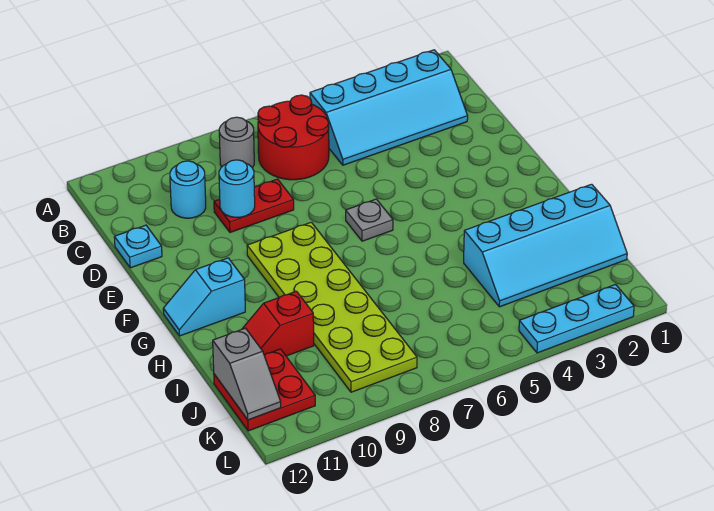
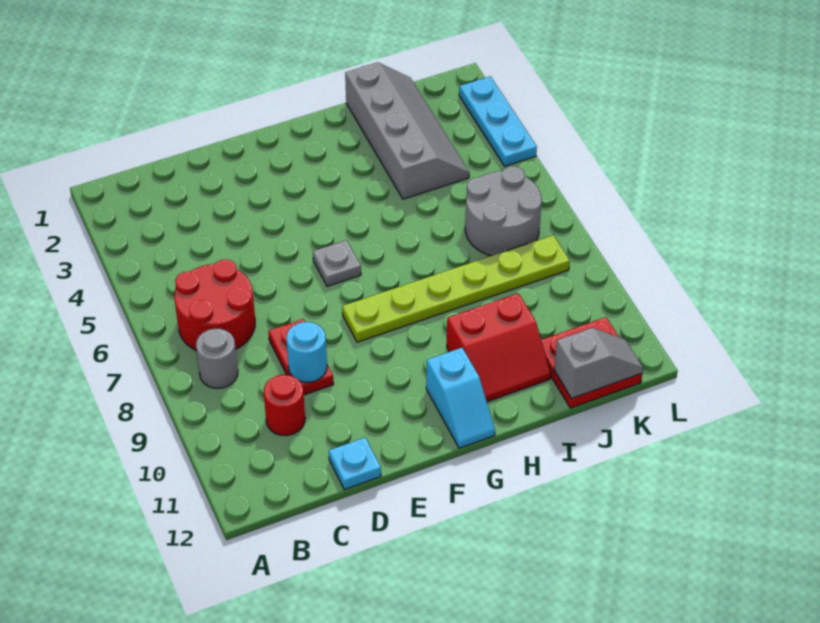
cyan 2x4 slope [310,50,468,165] -> none
cyan 1x1 round brick [170,161,206,218] -> red 1x1 round brick [264,375,305,436]
lime 2x6 plate [247,222,417,392] -> lime 1x6 plate [342,235,570,342]
cyan 2x4 slope [464,184,627,307] -> grey 2x4 slope [345,62,470,199]
red 1x2 slope [242,291,314,356] -> red 2x2 slope [447,293,551,402]
none -> grey 2x2 round brick [465,166,542,256]

